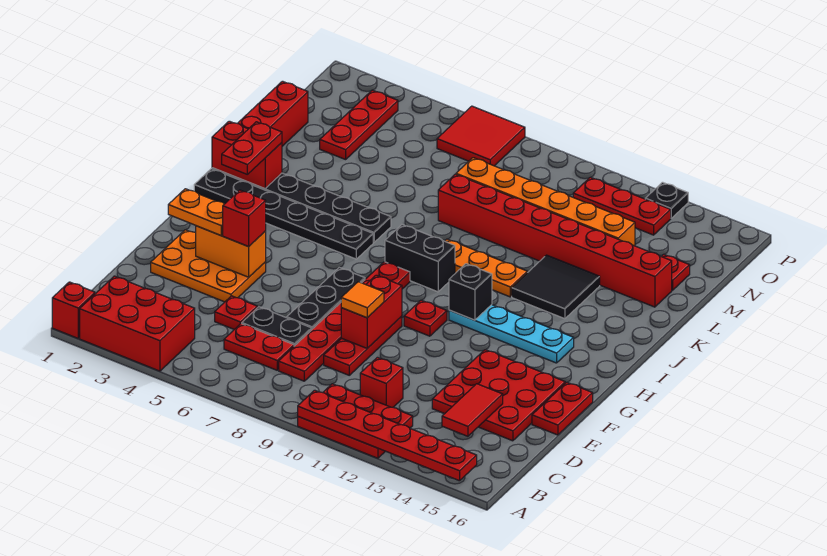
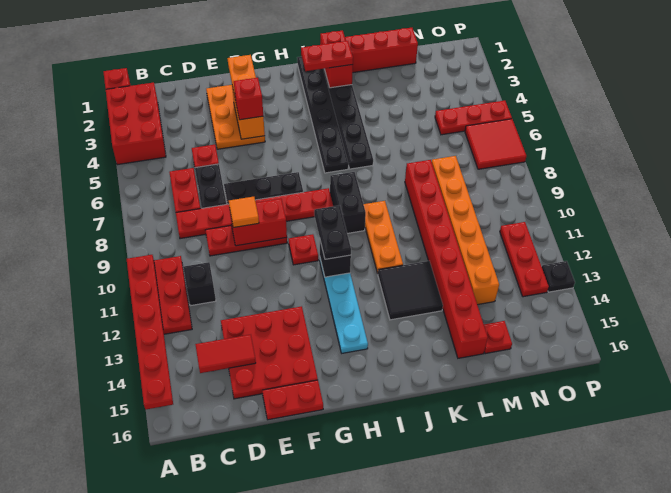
red 1x1 brick [360,357,403,407] -> black 1x1 brick [183,262,216,306]
none -> black 1x2 plate [314,205,351,259]
red 1x3 plate [320,90,398,160] -> red 1x3 plate moved to [435,101,512,135]

